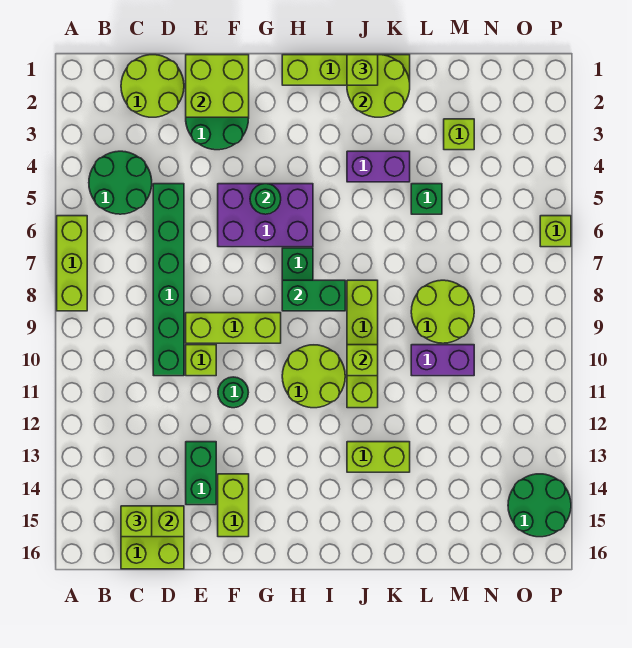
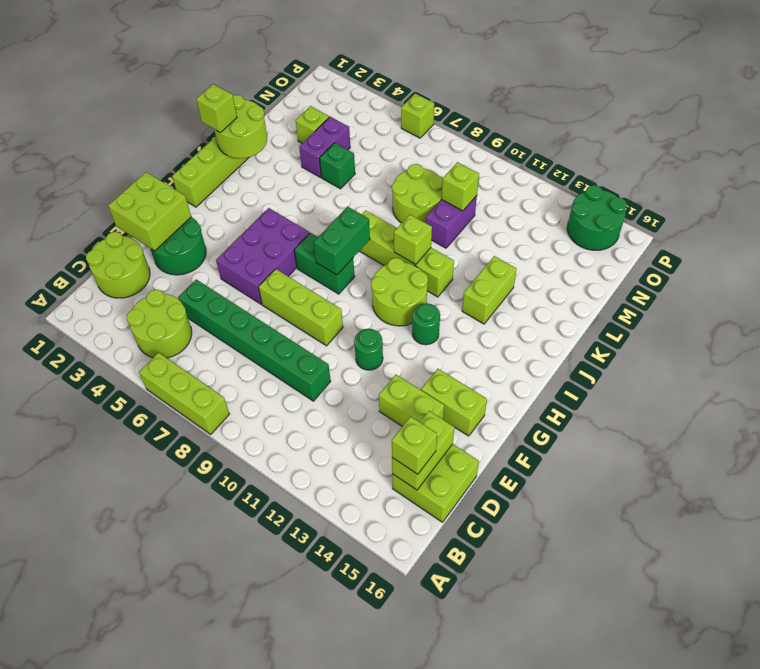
green 2x2 round brick [89,151,152,214] -> lime 2x2 round brick [127,290,192,358]
lime 1x3 brick [186,313,281,343] -> lime 1x3 brick turned to [259,269,343,346]
lime 1x1 brick [186,345,216,376] -> lime 1x1 brick moved to [442,162,479,211]
green 1x2 brick [186,442,216,505] -> lime 1x2 brick [379,375,444,426]
green 1x1 round brick [250,184,281,214] -> green 1x1 round brick moved to [412,303,440,345]
purple 1x2 brick [347,151,410,182] -> purple 1x2 brick moved to [299,117,350,177]

